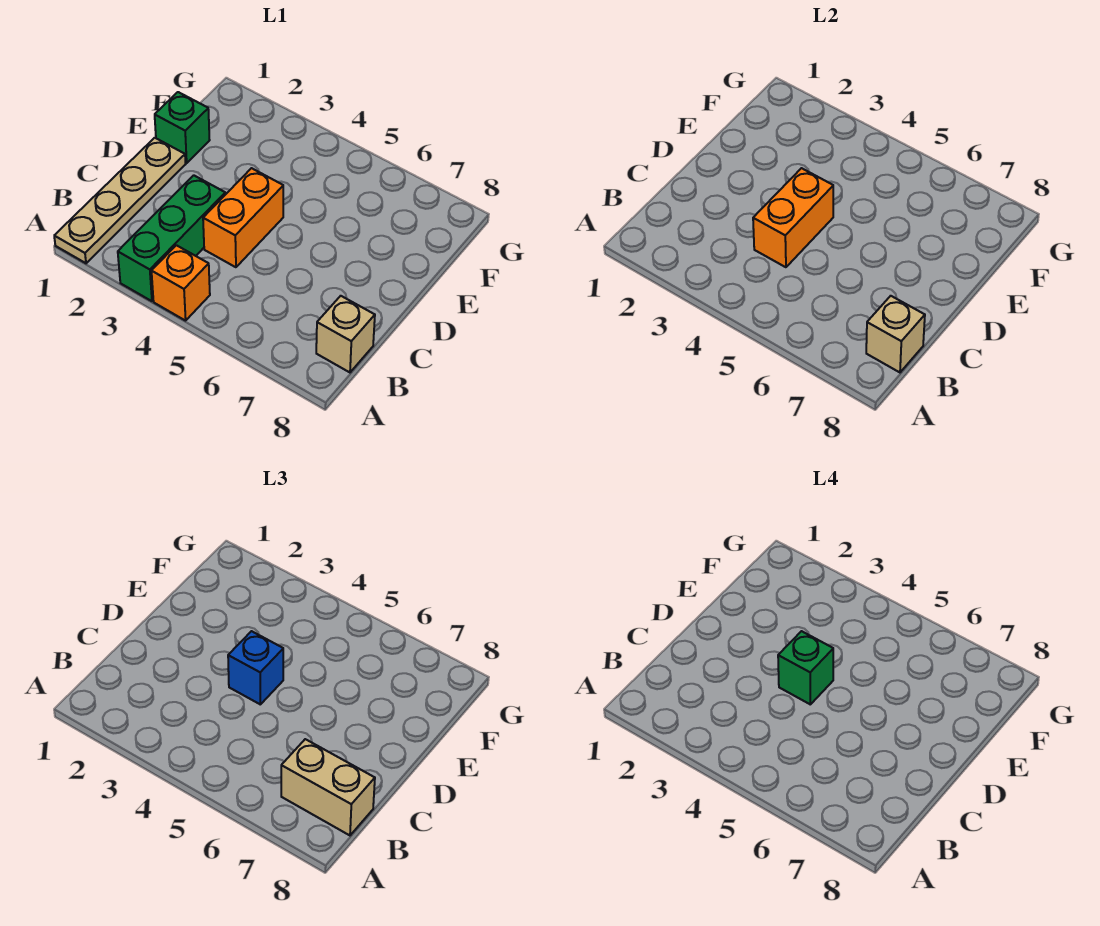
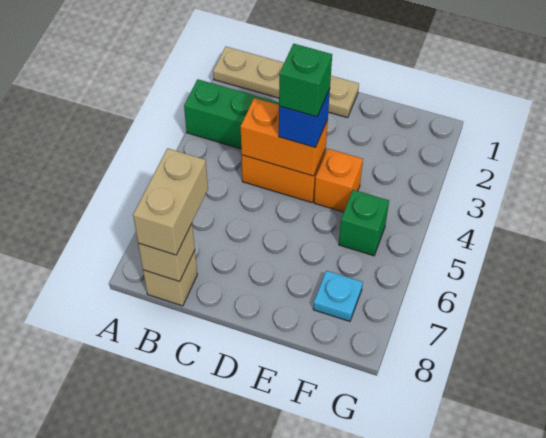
orange 1x1 brick [152,245,210,321] -> orange 1x1 brick moved to [314,149,363,212]
green 1x1 brick [155,92,210,163] -> green 1x1 brick moved to [339,190,389,256]
none -> cyan 1x1 plate [313,271,363,321]

